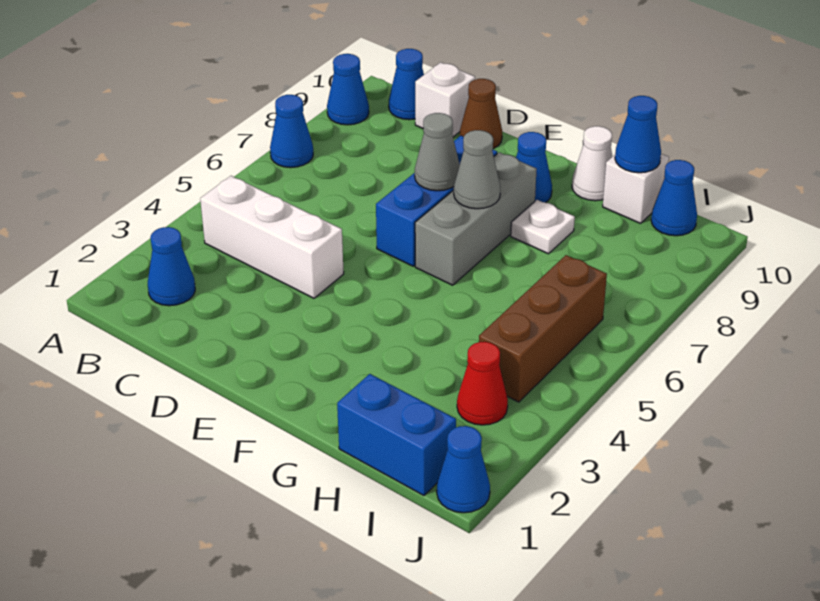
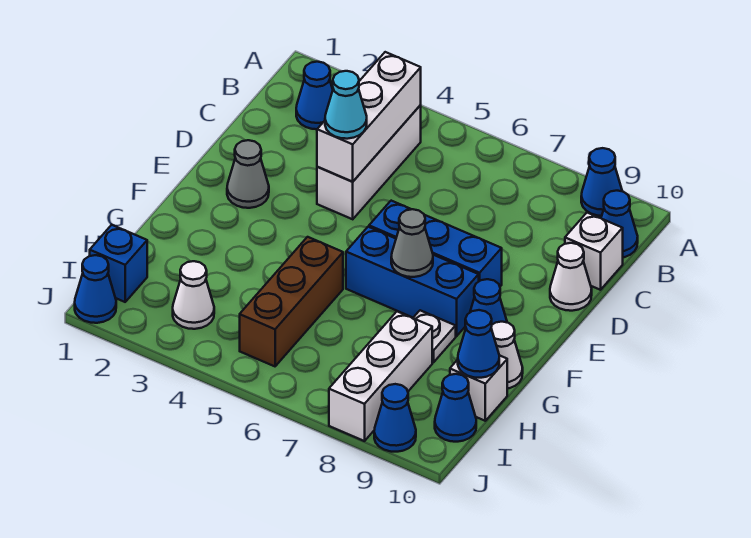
blue 1x1 cone [270,95,313,168] -> blue 1x1 cone moved to [374,384,416,452]
none -> white 1x3 brick [317,52,421,182]
none -> cyan 1x1 cone [325,71,367,139]
brown 1x1 cone [460,79,502,149] -> white 1x1 cone [550,243,592,311]
grey 1x1 cone [414,113,460,191] -> grey 1x1 cone moved to [227,140,269,208]
grey 1x3 brick [415,152,537,285] -> blue 1x3 brick [346,227,479,336]
blue 1x2 brick [337,374,456,496] -> blue 1x1 brick [90,225,147,302]
none -> white 1x3 brick [329,312,432,441]
red 1x1 cone [457,342,508,425] -> white 1x1 cone [173,261,214,329]
brown 1x3 brick [479,255,607,402] -> brown 1x3 brick turned to [240,237,343,366]

